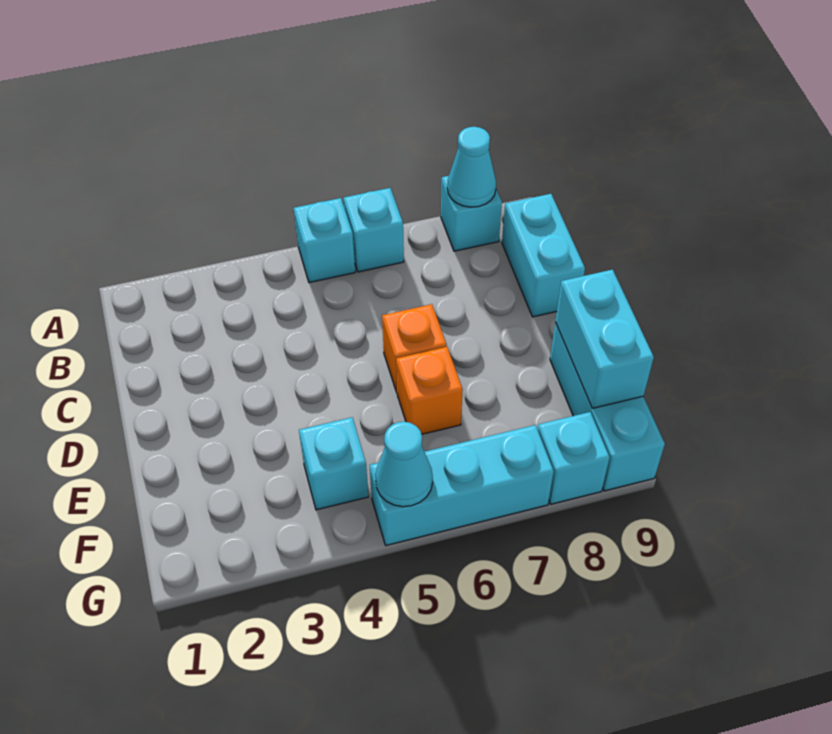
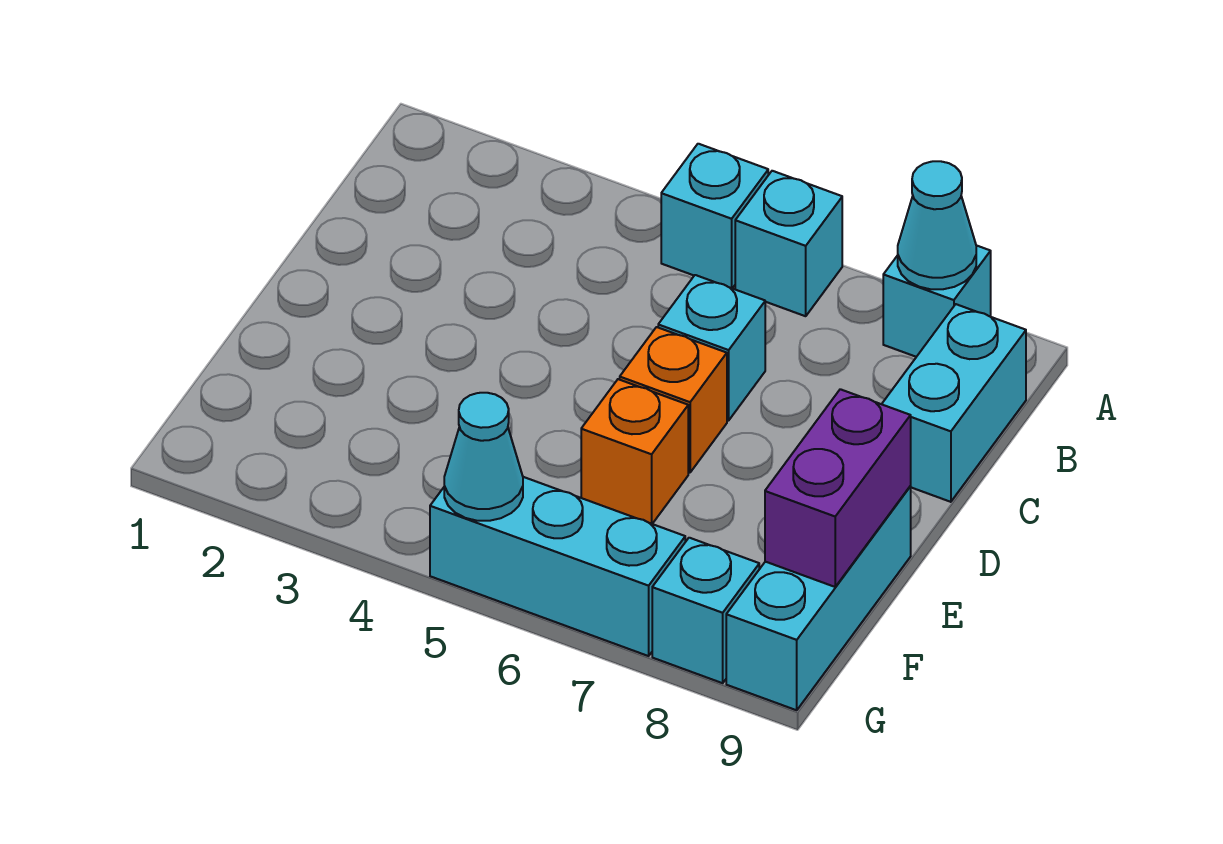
cyan 1x2 brick [555,270,654,408] -> purple 1x2 brick [765,389,911,587]
cyan 1x1 brick [299,417,368,510] -> cyan 1x1 brick moved to [658,275,765,420]

